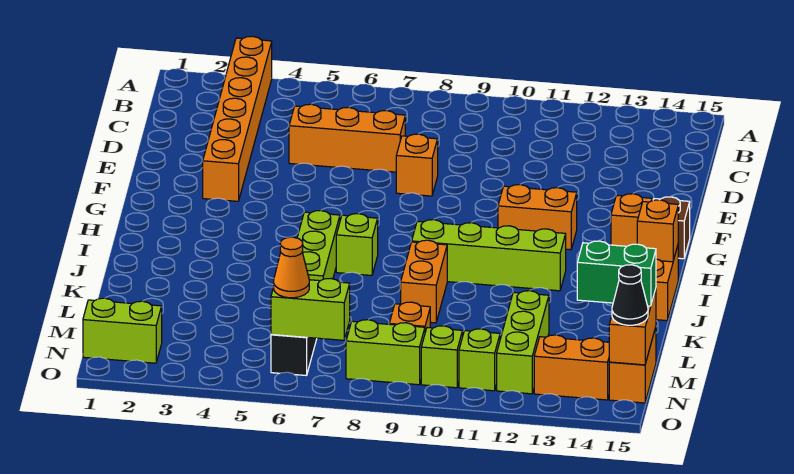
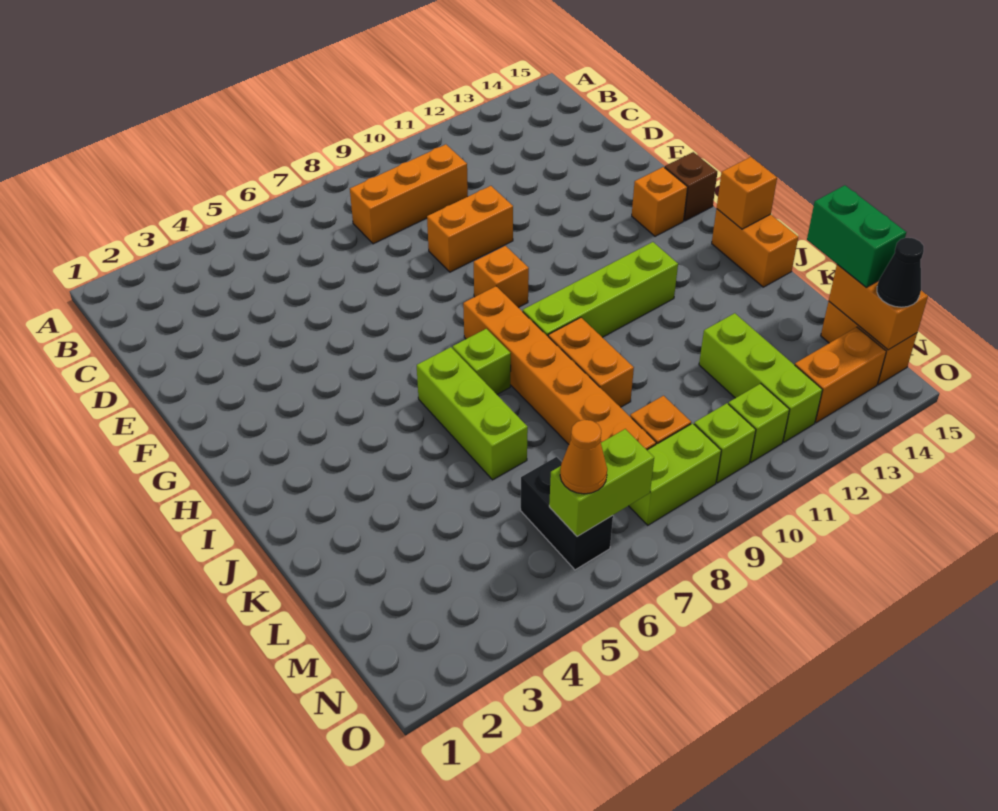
orange 1x6 brick [203,36,272,201] -> orange 1x6 brick moved to [463,286,656,450]
orange 1x3 brick [289,104,405,172] -> orange 1x3 brick moved to [350,144,468,244]
orange 1x1 brick [396,134,438,196] -> orange 1x1 brick moved to [474,246,529,308]
orange 1x2 brick [498,185,577,250] -> orange 1x2 brick moved to [427,186,513,272]
green 1x2 brick [577,241,656,306] -> green 1x2 brick turned to [807,185,906,287]
lime 1x2 brick [83,298,162,363] -> none

